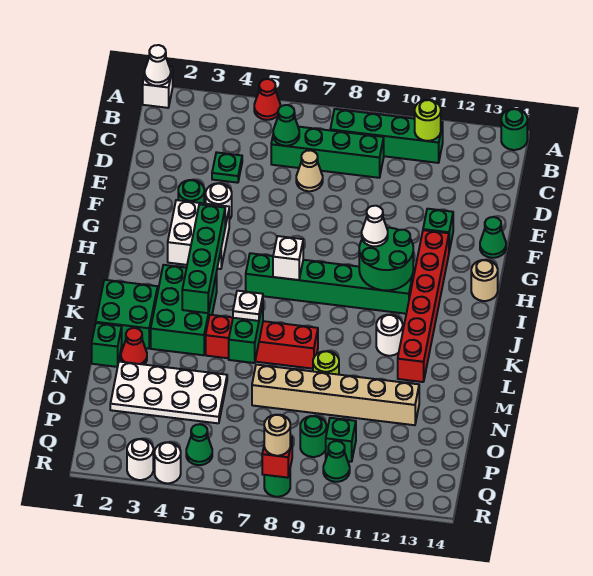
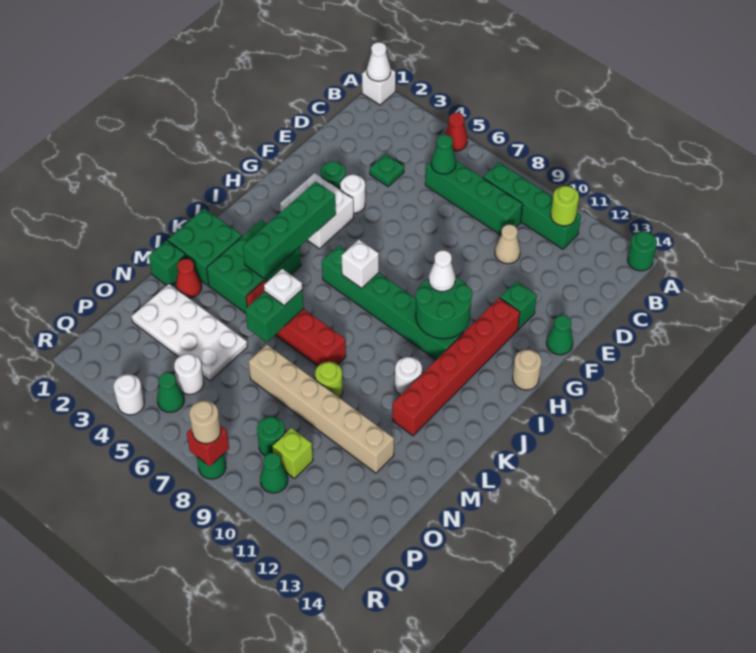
tan 1x1 cone [296,150,323,191] -> tan 1x1 cone moved to [495,225,520,264]
green 1x1 brick [326,418,356,462] -> lime 1x1 brick [273,428,313,478]
white 1x1 round brick [127,439,153,480] -> white 1x1 round brick moved to [174,354,204,394]

